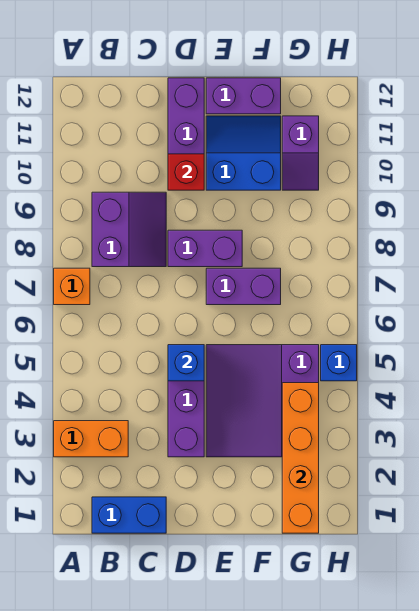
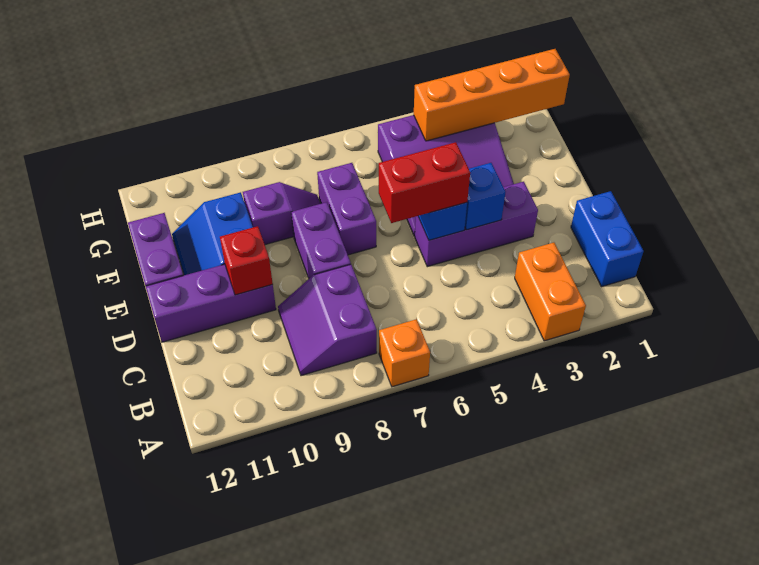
purple 2x2 slope [92,192,166,267] -> purple 2x2 slope turned to [278,264,377,376]
none -> red 1x2 brick [379,142,470,223]
purple 1x2 slope [282,116,319,190] -> purple 1x2 slope moved to [243,182,321,245]
blue 1x1 brick [321,345,357,381] -> blue 1x1 brick moved to [465,163,505,230]

